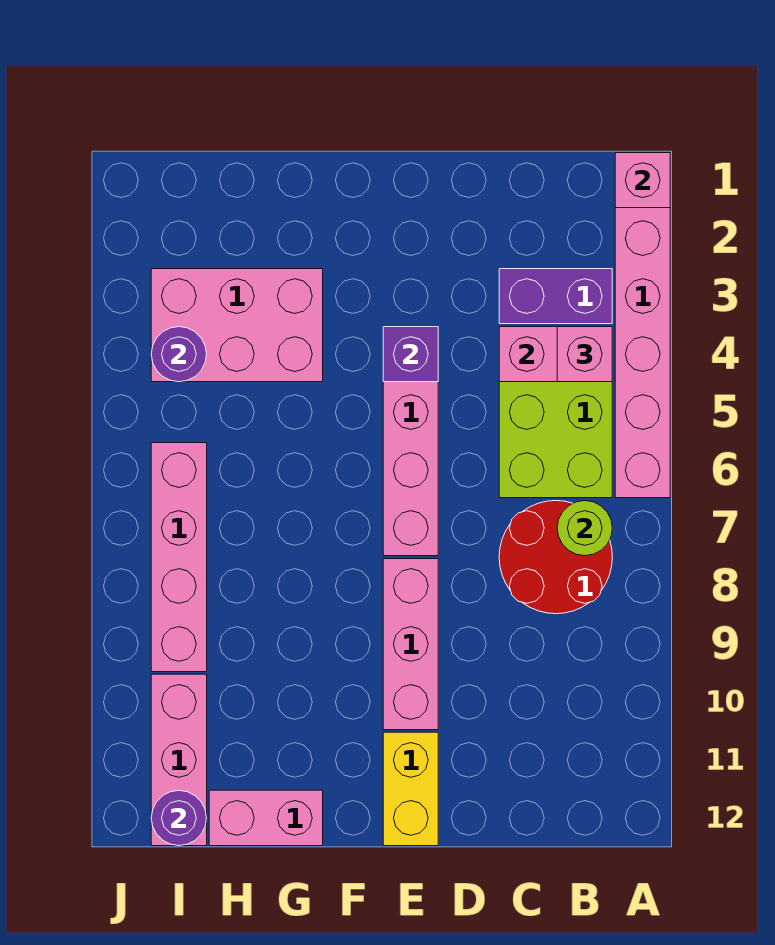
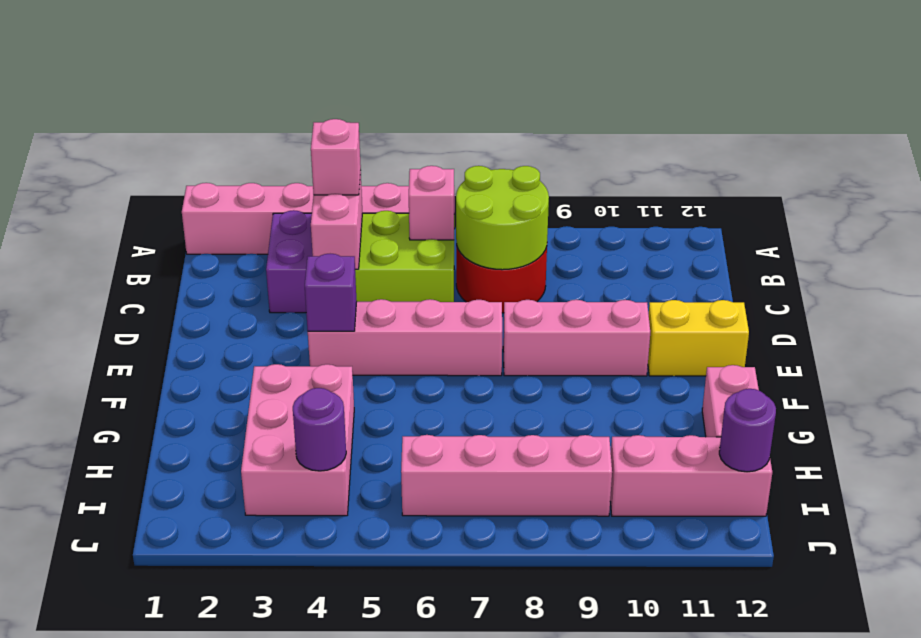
pink 1x1 brick [615,153,670,208] -> pink 1x1 brick moved to [409,166,454,240]
lime 1x1 round brick [557,501,612,556] -> lime 2x2 round brick [456,166,549,270]

